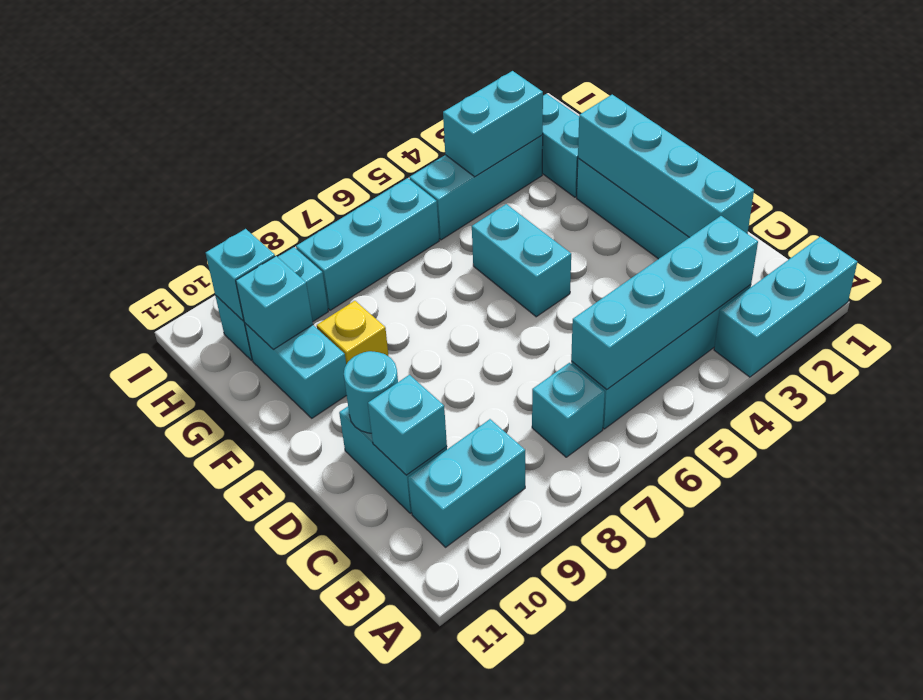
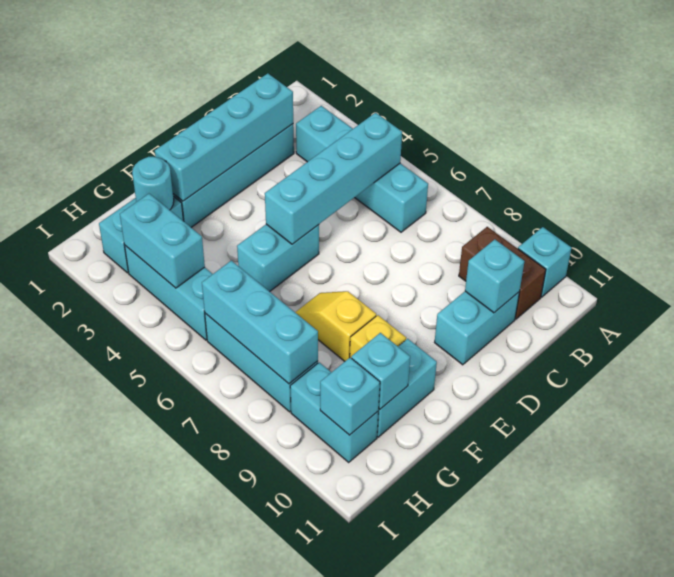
cyan 1x3 brick [714,237,857,377] -> cyan 1x3 brick moved to [202,261,318,384]
cyan 1x4 brick [571,216,758,390] -> cyan 1x4 brick turned to [265,113,402,244]
cyan 1x1 brick [532,363,605,457] -> cyan 1x1 brick moved to [518,227,572,297]
cyan 1x2 brick [408,419,525,547] -> brown 1x2 brick [459,227,546,319]
cyan 1x1 round brick [344,351,398,433] -> cyan 1x1 round brick moved to [132,157,174,210]
none -> yellow 1x2 slope [295,291,376,361]

